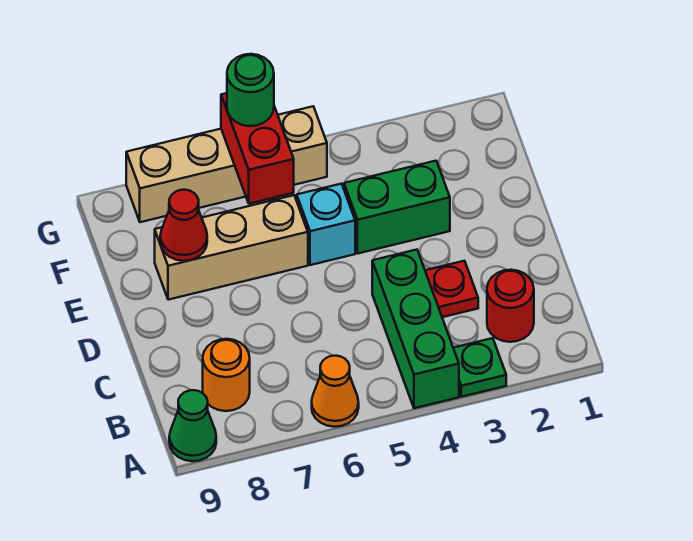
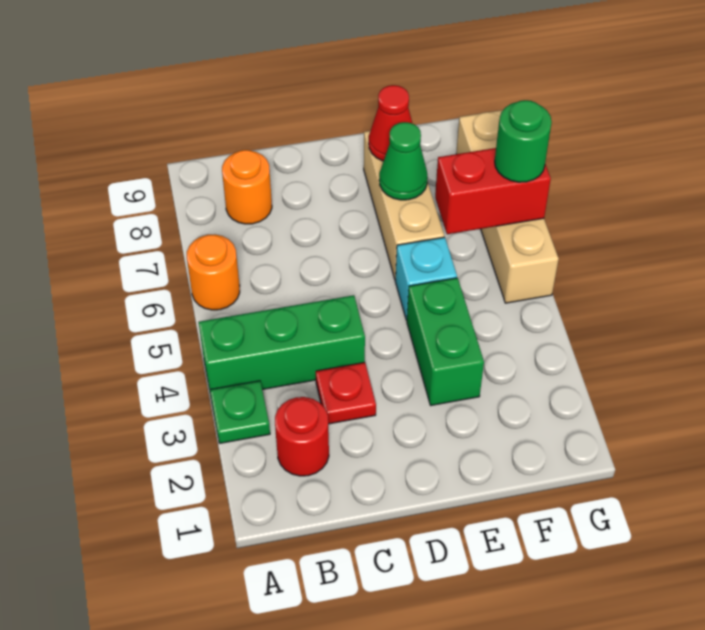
orange 1x1 cone [312,356,359,427] -> orange 1x1 round brick [187,234,240,310]
green 1x1 cone [169,390,216,461] -> green 1x1 cone moved to [379,122,428,200]

